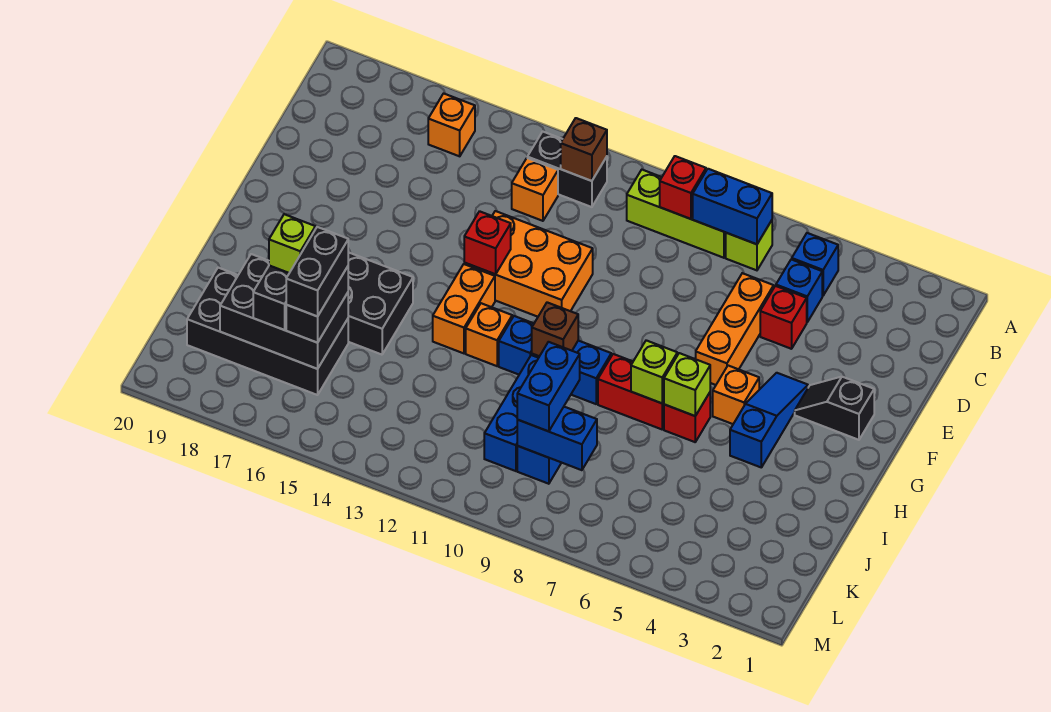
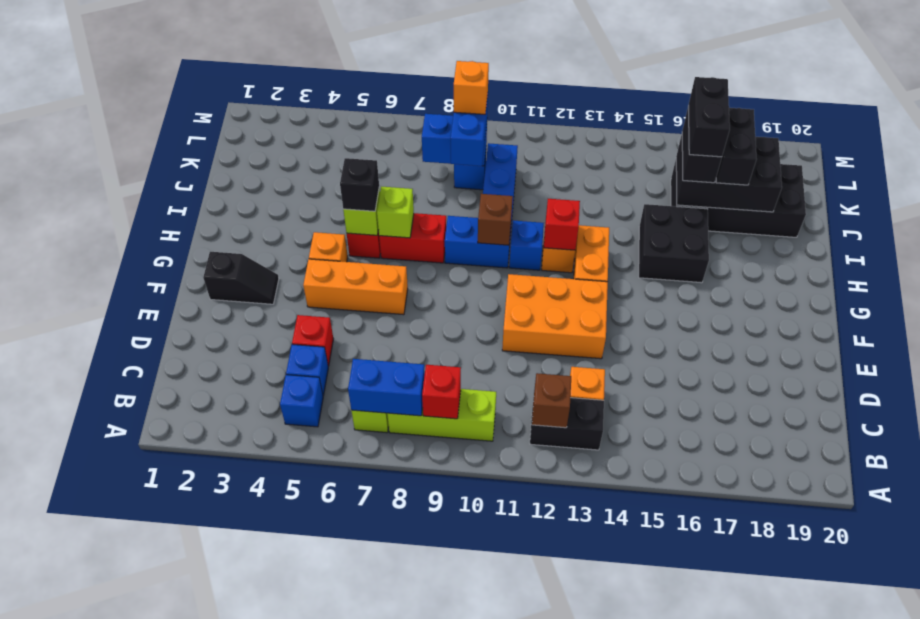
orange 1x1 brick [428,93,475,156] -> orange 1x1 brick moved to [454,61,489,114]
orange 1x3 brick [696,273,774,385] -> orange 1x3 brick turned to [303,259,408,315]
blue 1x3 slope [730,373,808,467] -> none
red 1x1 brick [464,211,511,274] -> red 1x1 brick moved to [544,199,580,250]
none -> black 1x1 brick [340,158,379,211]
lime 1x1 brick [269,214,315,273] -> none

